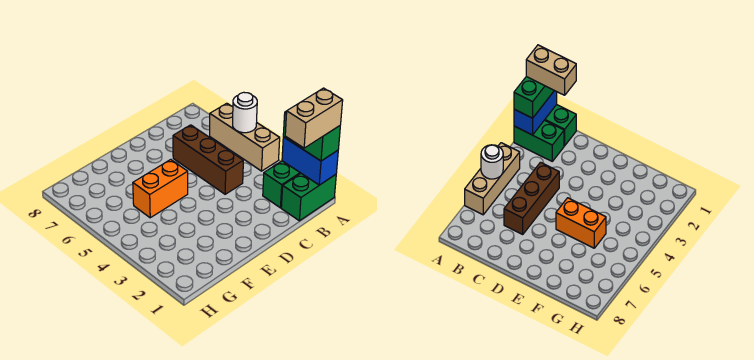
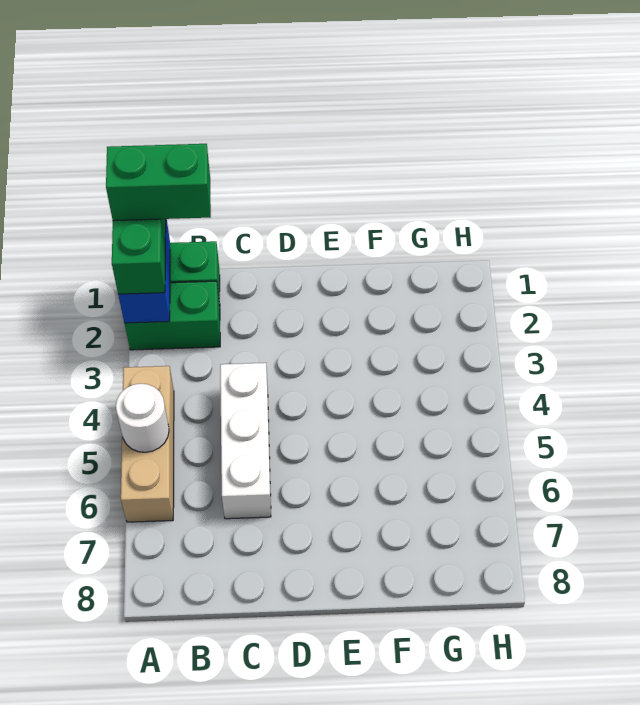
tan 1x2 brick [285,88,343,148] -> green 1x2 brick [106,144,211,221]
brown 1x3 brick [173,125,243,194] -> white 1x3 brick [220,363,271,519]
orange 1x2 brick [133,160,188,218] -> none

